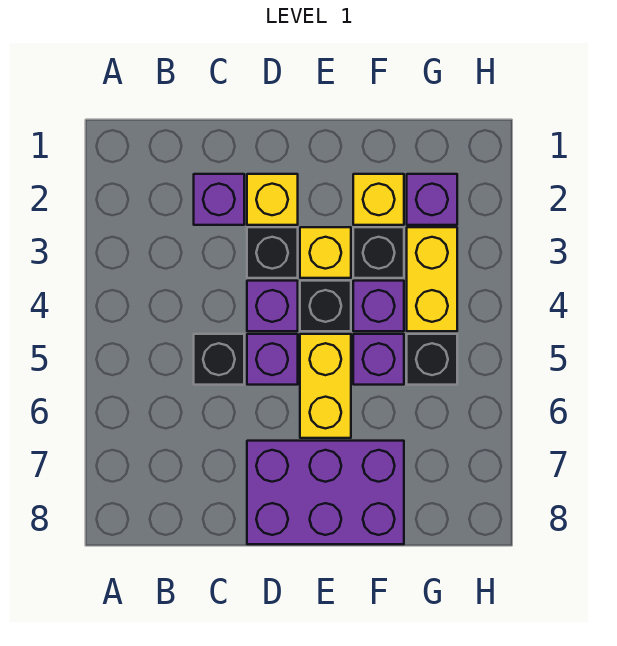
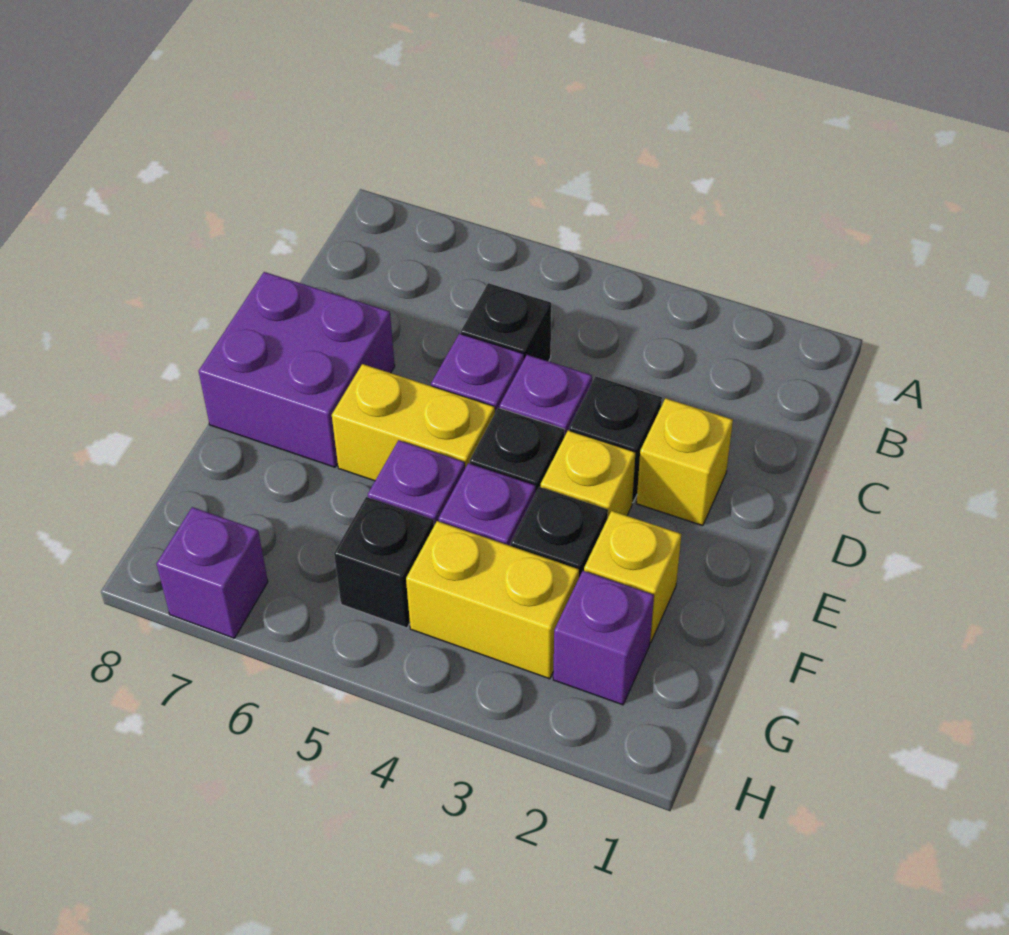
purple 1x1 brick [194,174,244,225] -> purple 1x1 brick moved to [157,507,268,638]
purple 2x3 brick [247,441,404,544] -> purple 2x2 brick [199,272,395,467]

